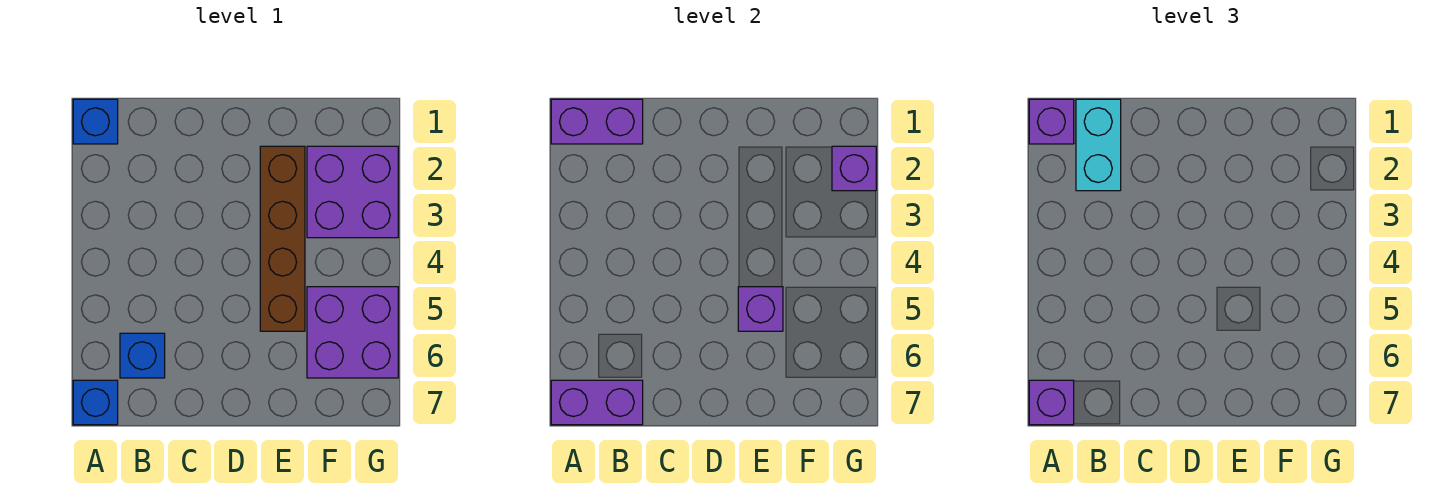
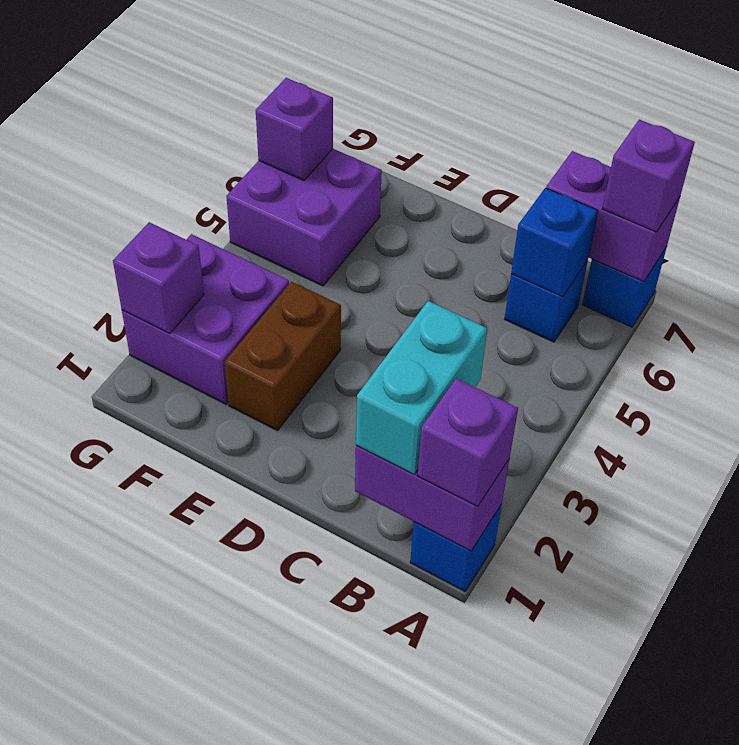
none -> blue 1x1 brick [511,188,598,297]
brown 1x4 brick [260,146,305,331] -> brown 1x2 brick [225,282,341,431]
purple 1x1 brick [738,287,783,331] -> purple 1x1 brick moved to [256,78,333,181]

